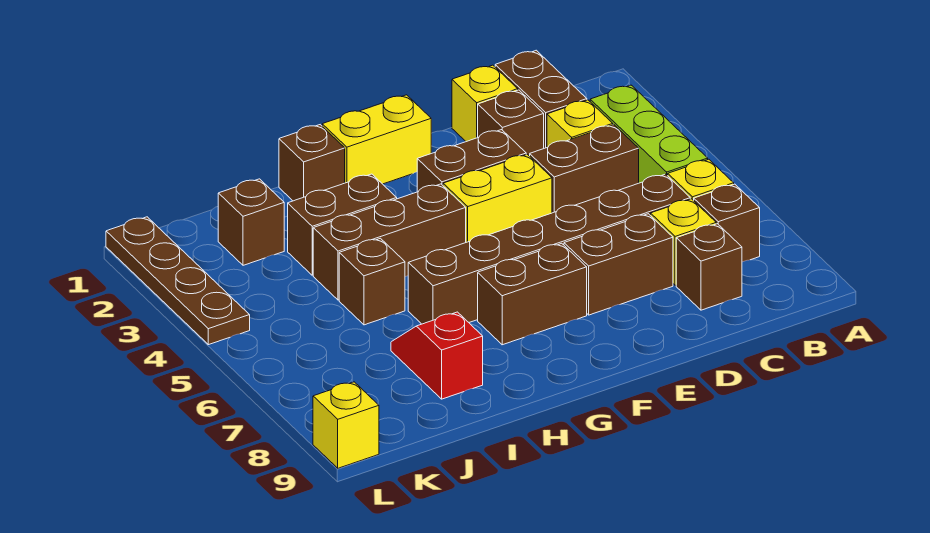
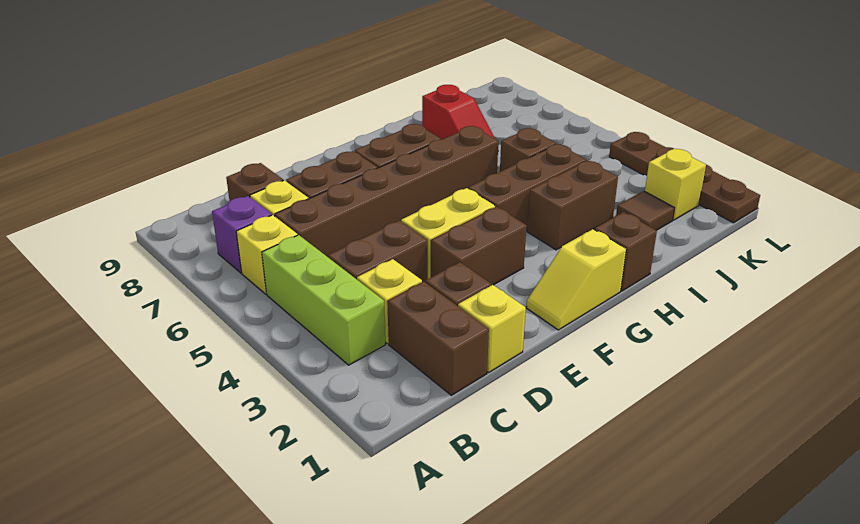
brown 1x1 brick [694,184,760,262] -> purple 1x1 brick [212,196,272,273]
yellow 1x2 brick [322,95,431,184] -> yellow 1x2 slope [526,229,626,330]
brown 1x1 brick [218,179,284,265] -> brown 1x1 tile [616,191,674,230]
yellow 1x1 brick [313,382,379,468] -> yellow 1x1 brick moved to [645,149,706,220]

